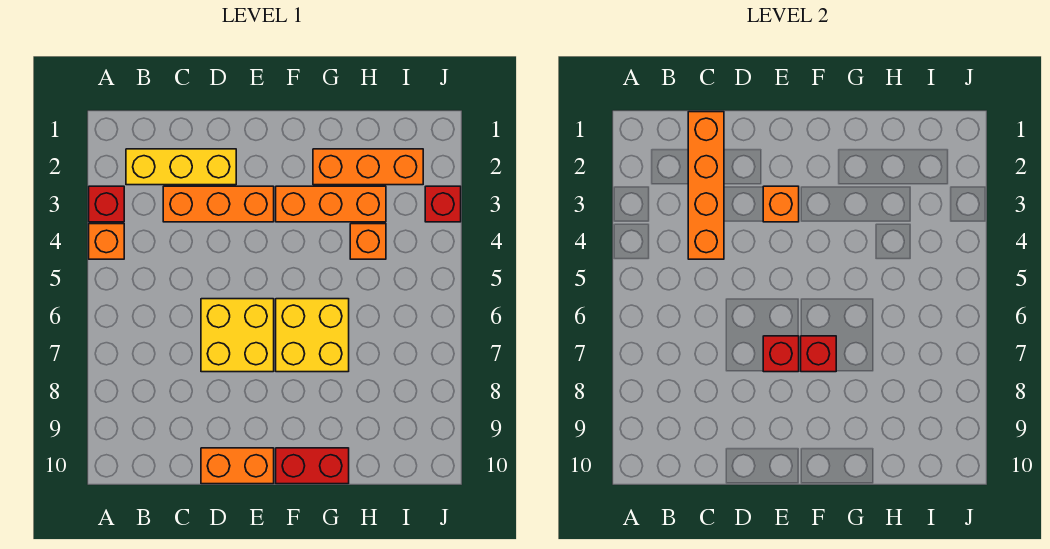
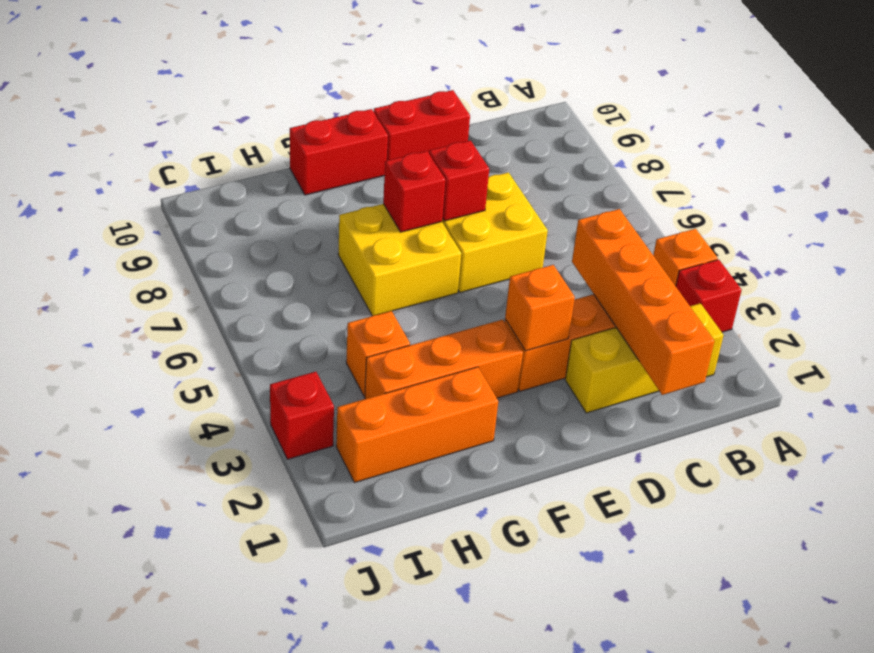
orange 1x2 brick [201,448,274,484] -> red 1x2 brick [374,90,470,161]

